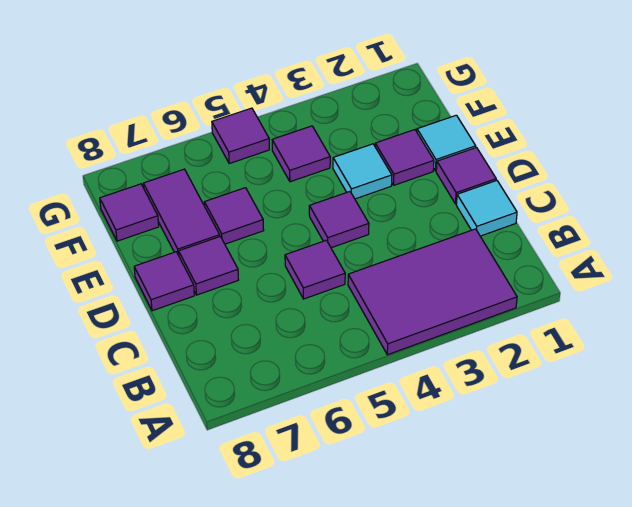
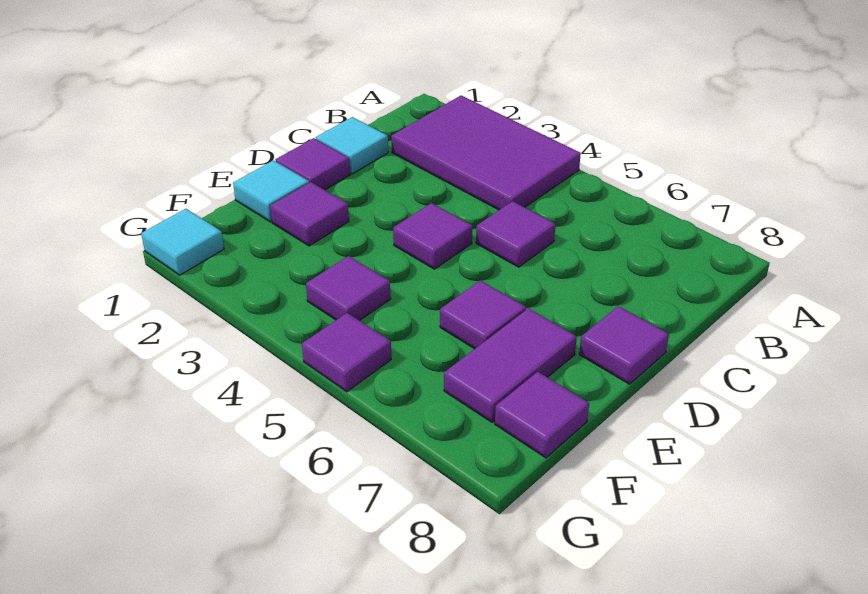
purple 1x1 tile [179,237,238,295] -> none
cyan 1x1 tile [333,144,392,199] -> cyan 1x1 tile moved to [141,209,224,275]

